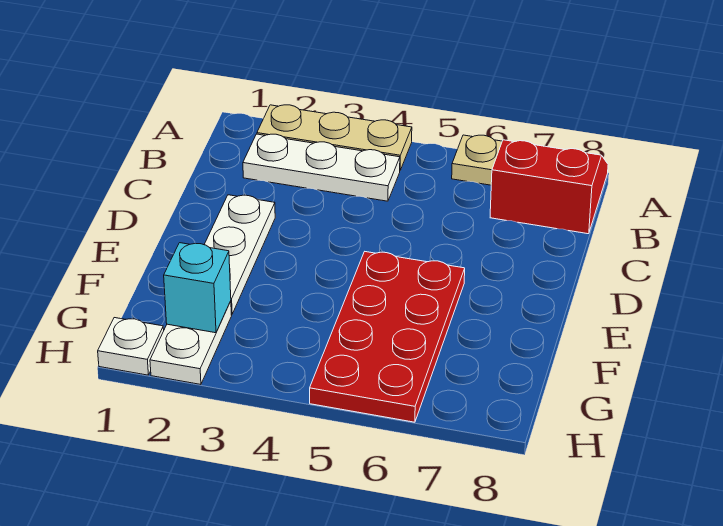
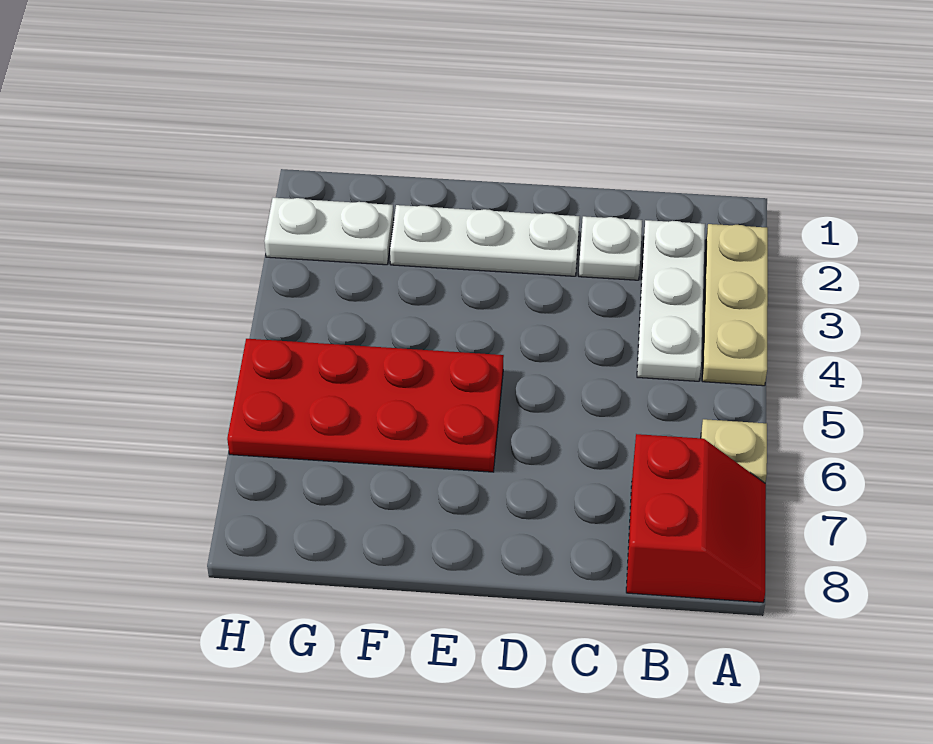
cyan 1x1 brick [164,243,231,333] -> none
white 1x1 plate [98,318,164,375] -> white 1x1 plate moved to [579,216,642,280]

